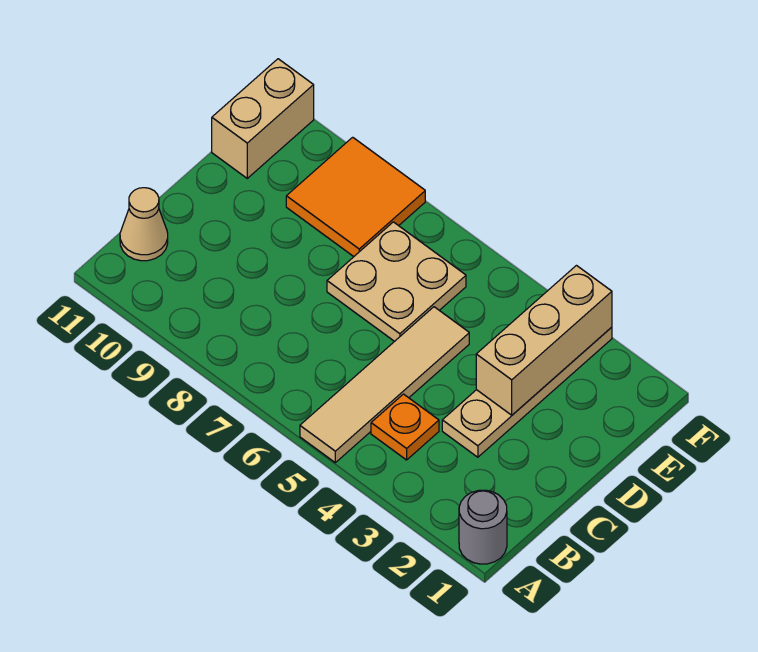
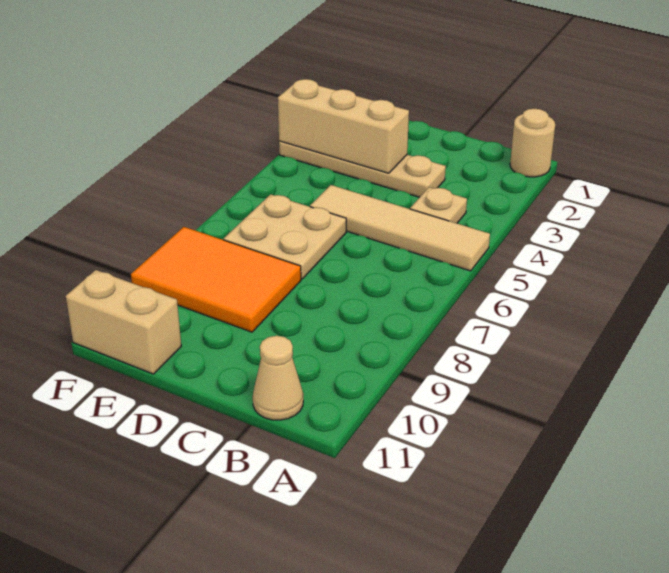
grey 1x1 round brick [459,490,507,564] -> tan 1x1 round brick [510,109,555,177]
orange 1x1 plate [371,394,439,460] -> tan 1x1 plate [410,187,467,223]
orange 2x2 tile [286,137,425,257] -> orange 2x3 tile [131,227,301,332]

